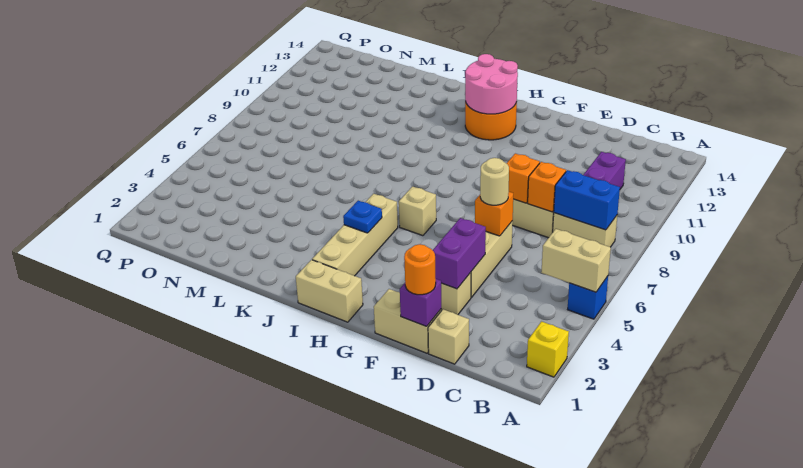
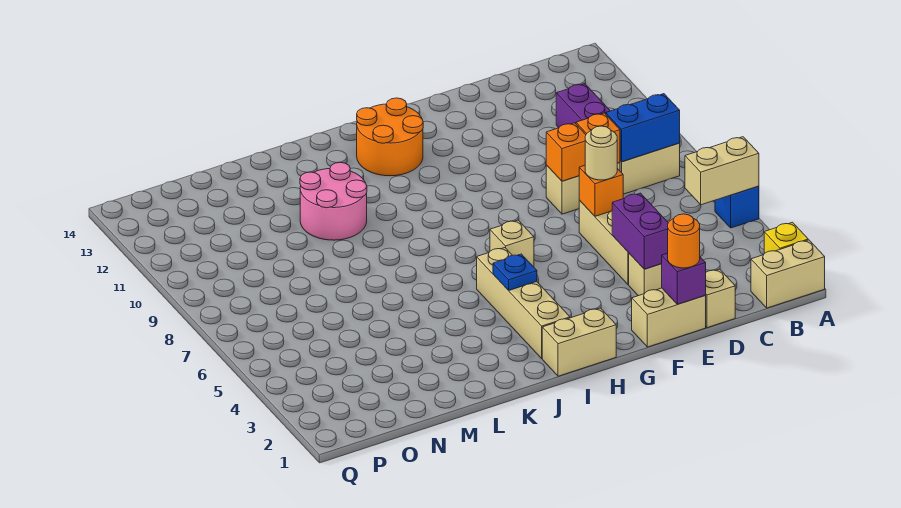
none -> tan 1x2 brick [751,240,825,308]
pink 2x2 round brick [465,54,518,114] -> pink 2x2 round brick moved to [300,162,367,240]

